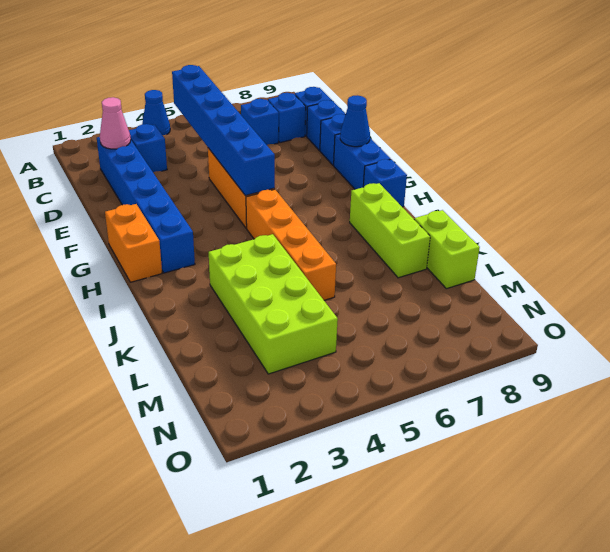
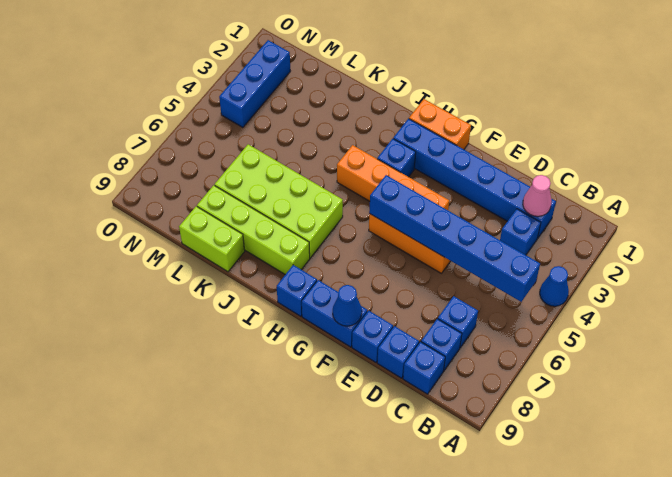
none -> blue 1x1 brick [377,139,416,177]
orange 1x4 brick [246,189,336,300] -> orange 1x4 brick moved to [337,145,449,210]
lime 1x3 brick [350,183,430,278] -> lime 1x4 brick [197,185,310,274]
lime 2x4 brick [209,234,338,374] -> lime 2x4 brick moved to [214,144,343,258]
none -> blue 1x3 brick [219,40,290,127]

